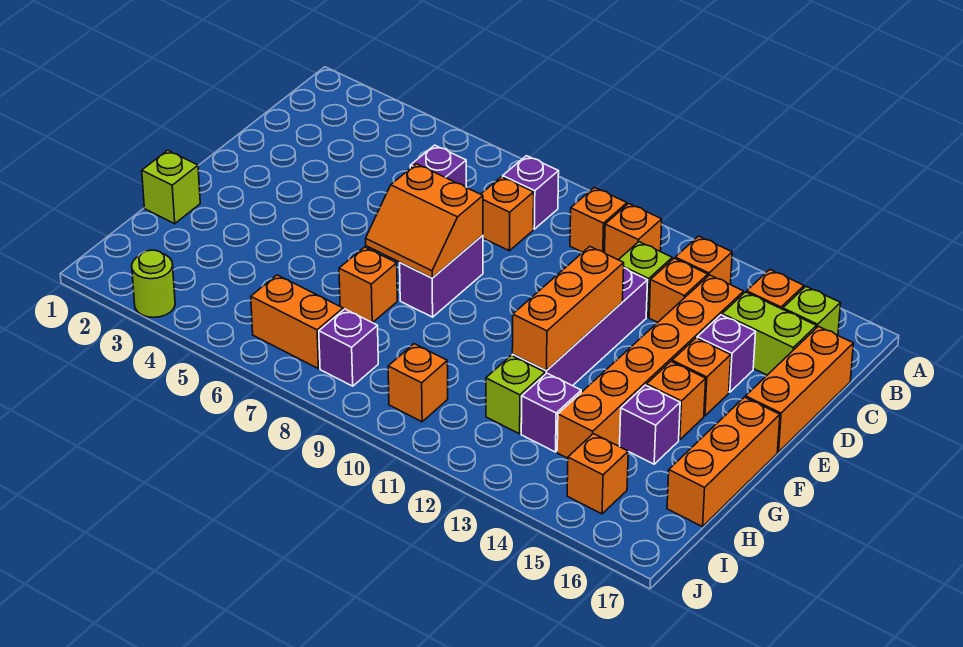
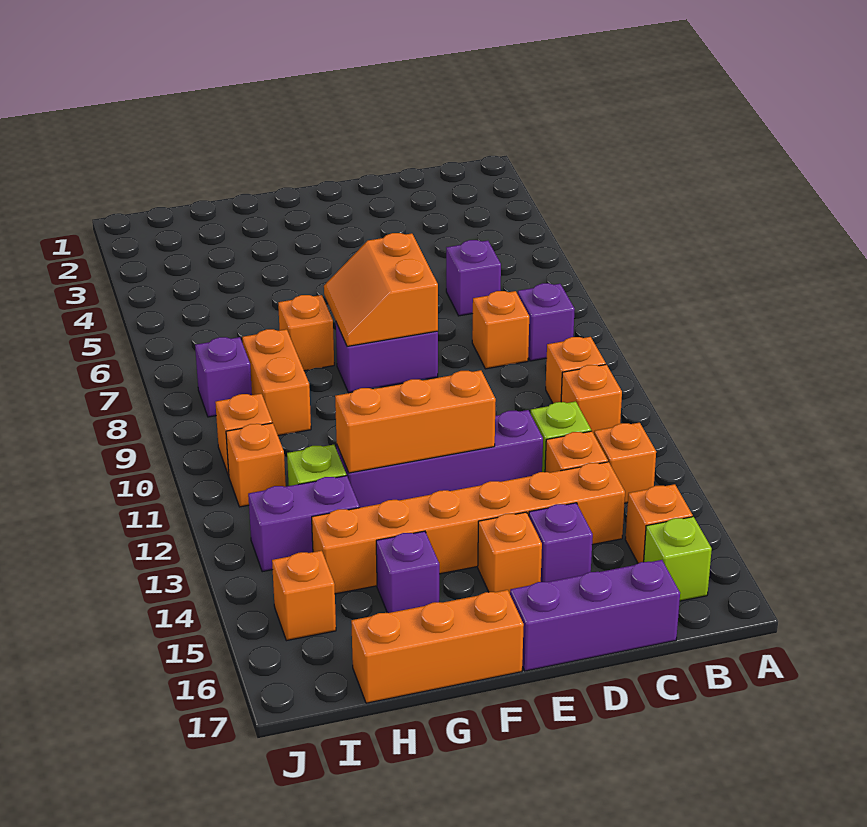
lime 1x2 brick [722,292,817,375] -> none
orange 1x3 brick [746,326,853,452] -> purple 1x3 brick [510,560,680,671]
orange 1x1 brick [647,362,706,440] -> orange 1x1 brick moved to [226,423,286,507]
lime 1x1 brick [142,150,200,224] -> none
purple 1x1 brick [521,373,581,452] -> purple 1x2 brick [248,476,360,572]
orange 1x2 brick [251,275,343,369] -> orange 1x2 brick moved to [242,329,311,436]
lime 1x1 round brick [132,250,175,318] -> none

